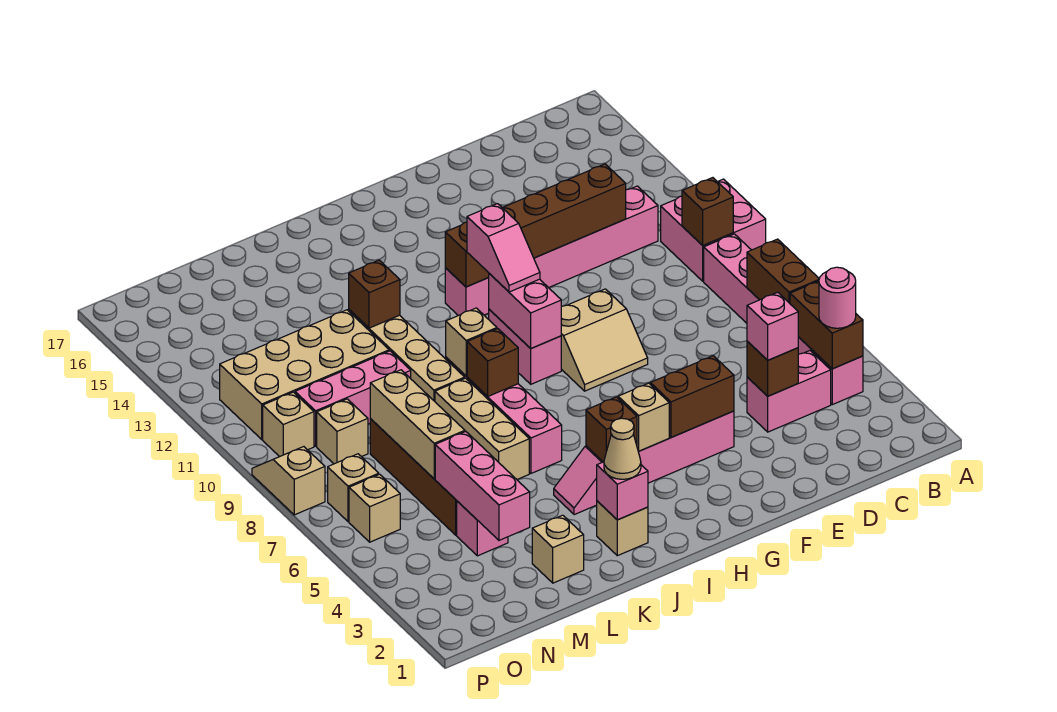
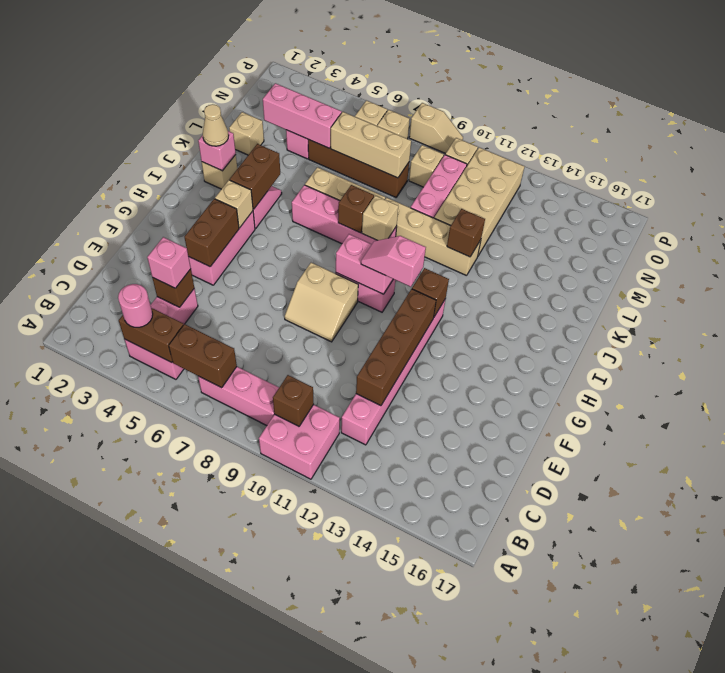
tan 2x2 slope [561,289,648,391] -> tan 2x2 slope turned to [285,263,358,342]
brown 1x1 brick [586,397,637,462] -> brown 1x2 brick [230,144,280,209]

